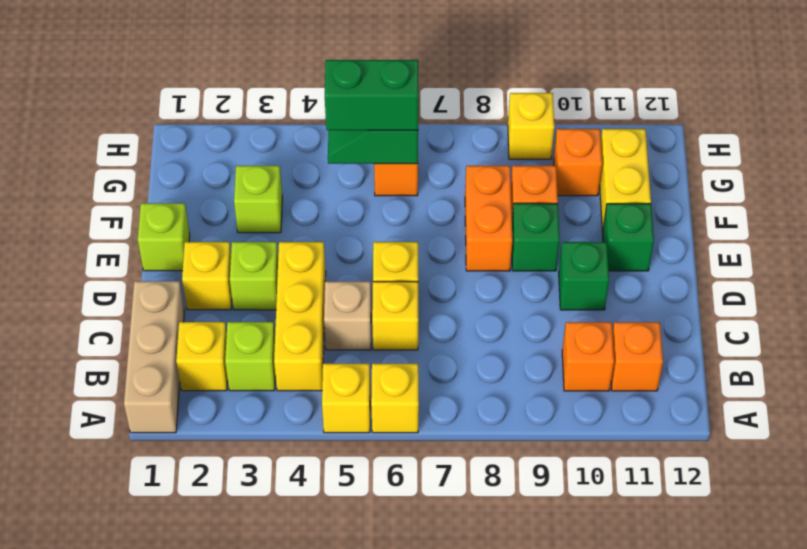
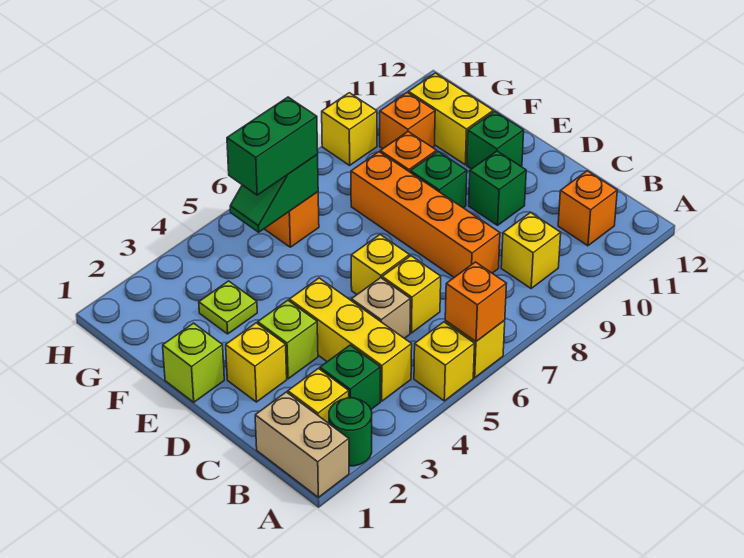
tan 1x3 brick [124,281,184,433] -> tan 1x2 brick [255,392,349,497]
none -> green 1x1 round brick [329,398,372,466]
lime 1x1 brick [225,322,275,391] -> green 1x1 brick [320,345,380,409]
none -> yellow 1x1 brick [501,212,561,288]
orange 1x1 brick [562,322,614,391] -> orange 1x1 brick moved to [445,262,507,341]
orange 1x2 brick [465,166,512,271] -> orange 1x4 brick [351,152,500,277]
lime 1x1 brick [234,166,282,233] -> lime 1x1 plate [199,281,257,334]

